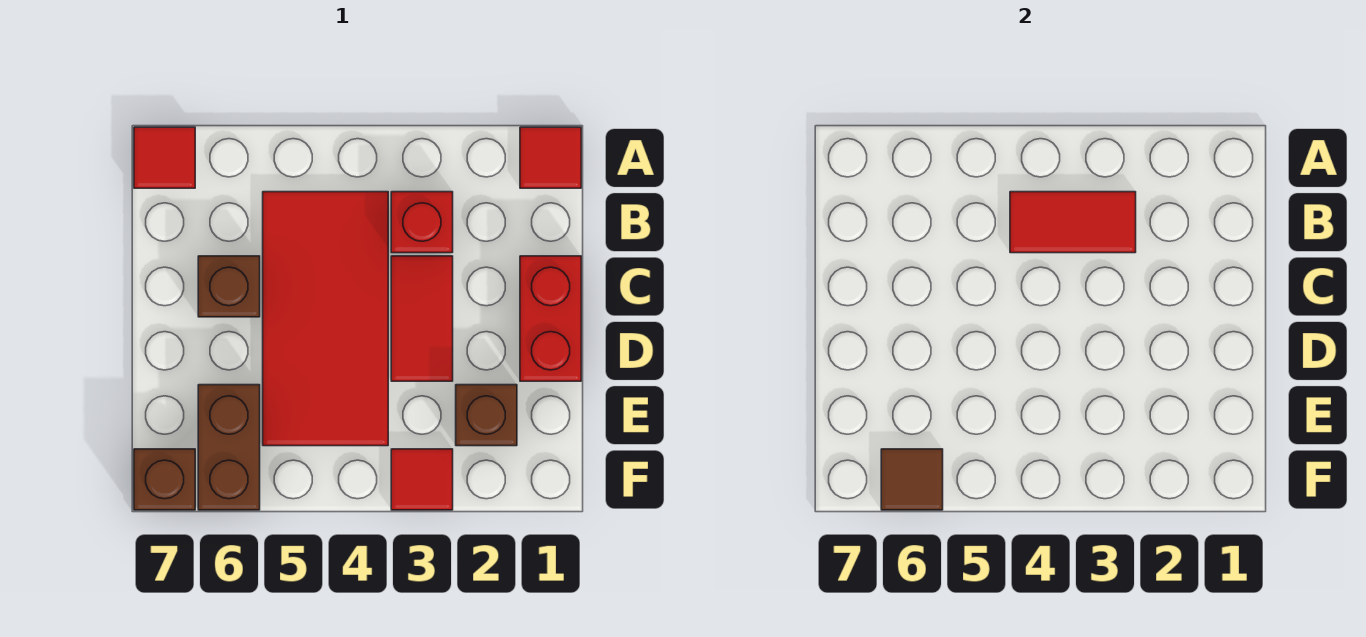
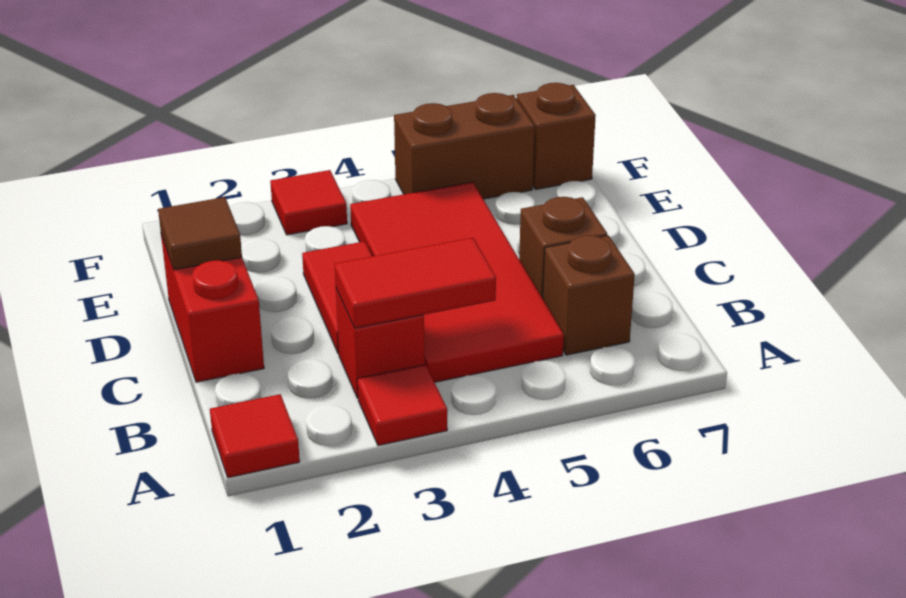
red 1x1 tile [134,127,195,188] -> red 1x1 tile moved to [357,365,447,446]
brown 1x1 brick [456,385,517,446] -> brown 1x1 brick moved to [543,235,635,355]
brown 1x2 brick [198,385,260,510] -> brown 1x2 brick turned to [394,93,534,199]
brown 1x1 tile [881,449,943,510] -> brown 1x1 tile moved to [158,197,242,270]

